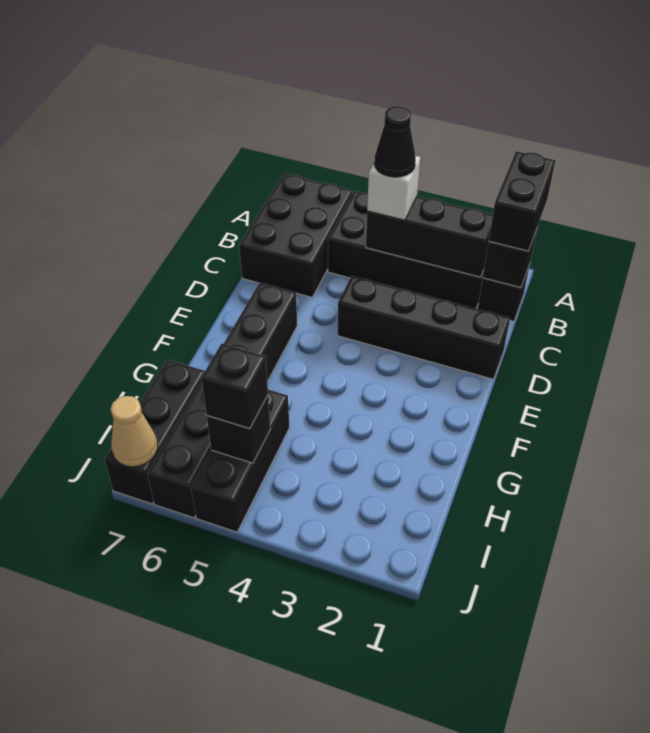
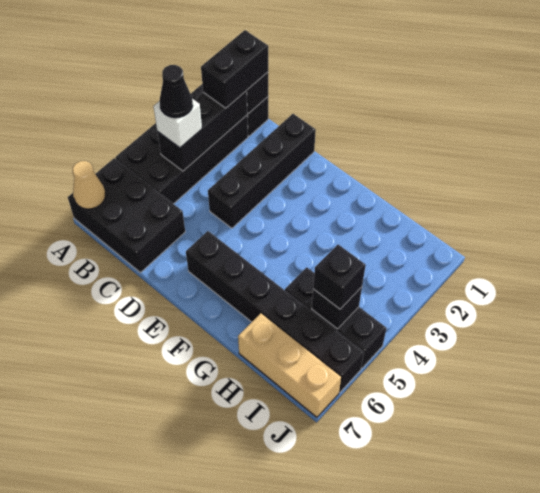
black 1x2 brick [489,151,555,251] -> black 1x2 brick turned to [201,30,268,108]
black 1x3 brick [105,360,205,504] -> tan 1x3 brick [238,313,341,417]
tan 1x1 cone [111,396,158,467] -> tan 1x1 cone moved to [72,161,105,209]

